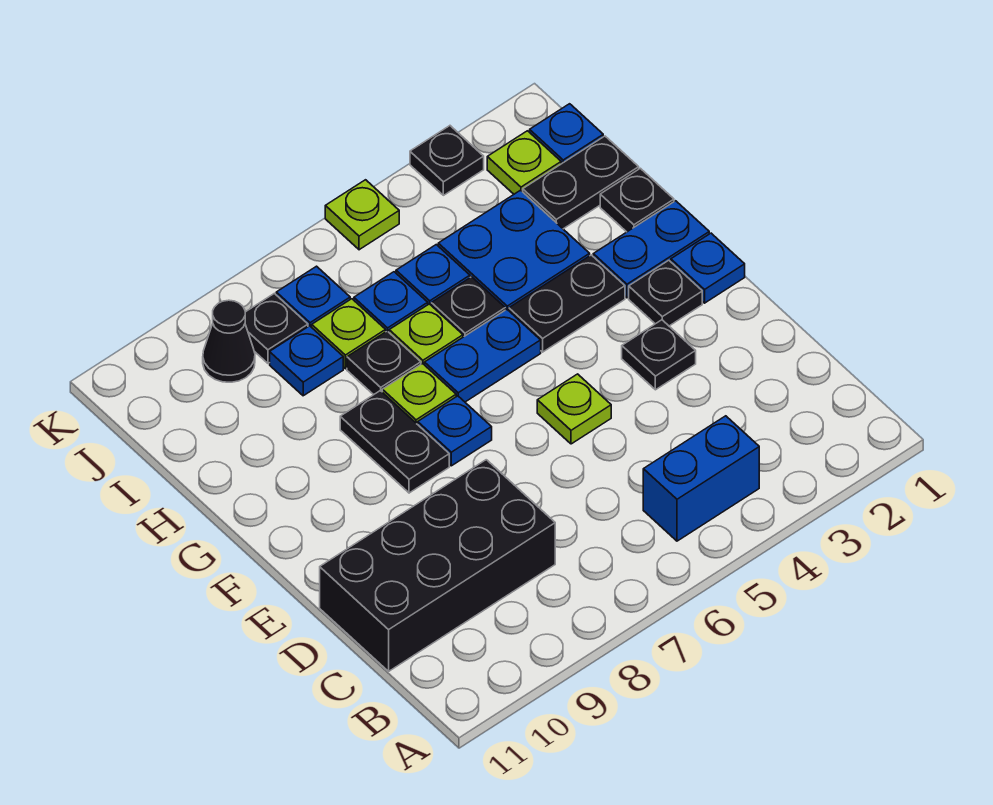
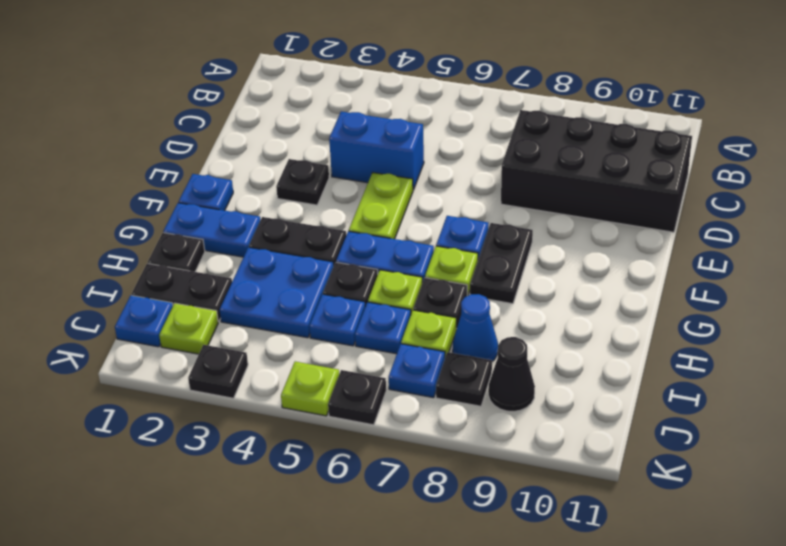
blue 1x2 brick [643,416,759,541] -> blue 1x2 brick moved to [329,112,424,190]
lime 1x1 plate [537,374,611,444] -> lime 1x2 plate [349,172,413,239]
black 1x1 plate [629,260,702,326] -> black 1x1 plate moved to [328,370,386,425]
blue 1x1 plate [270,326,343,396] -> blue 1x1 cone [453,294,498,361]

